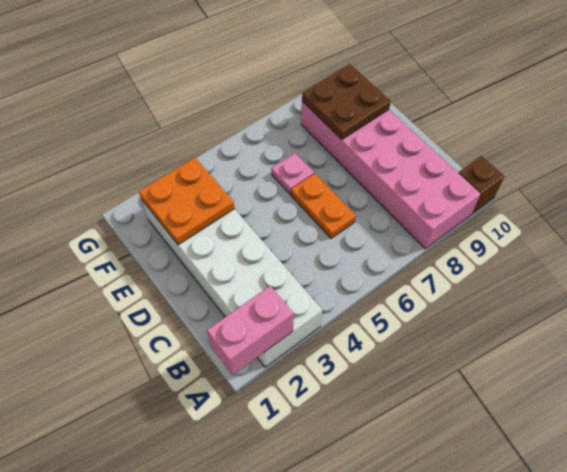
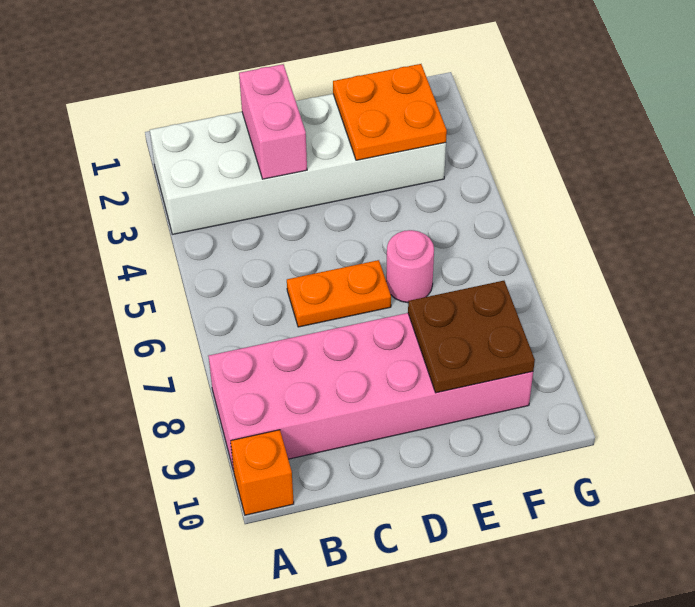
pink 1x2 brick [207,286,294,375] -> pink 1x2 brick moved to [239,64,307,179]
brown 1x1 brick [459,156,504,214] -> orange 1x1 brick [231,430,294,515]
pink 1x1 plate [271,153,314,194] -> pink 1x1 round brick [386,230,434,303]

